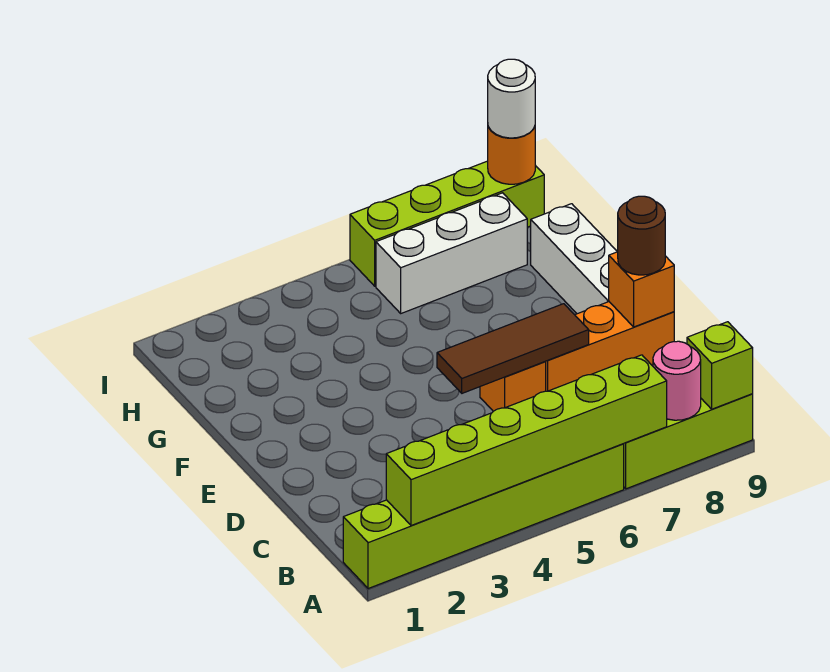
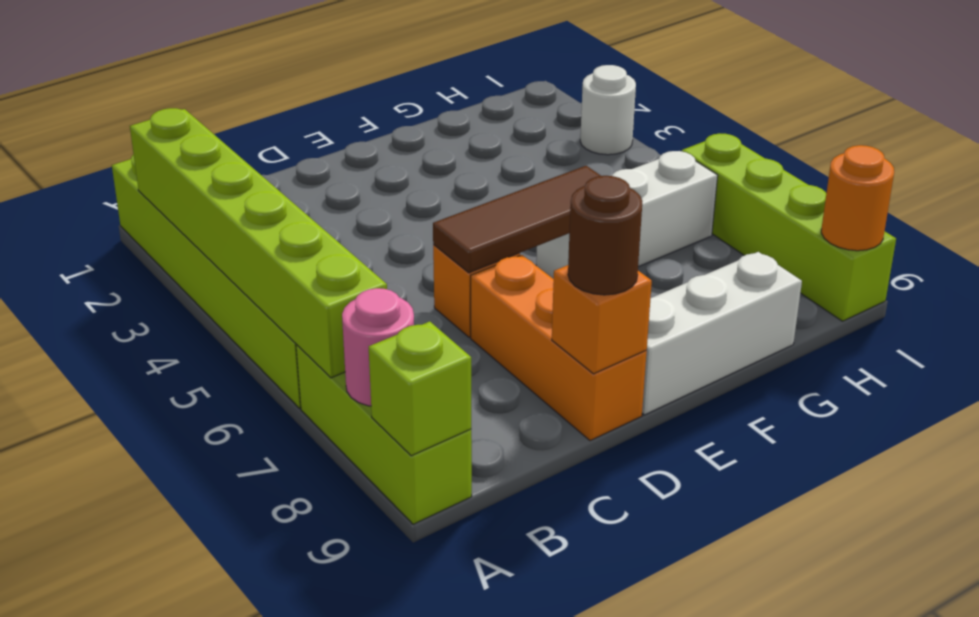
brown 1x3 tile [437,304,589,393] -> brown 1x3 tile turned to [433,166,601,273]
white 1x3 brick [376,193,527,313] -> white 1x3 brick turned to [536,151,718,279]
white 1x1 round brick [488,59,535,138] -> white 1x1 round brick moved to [580,65,636,155]

